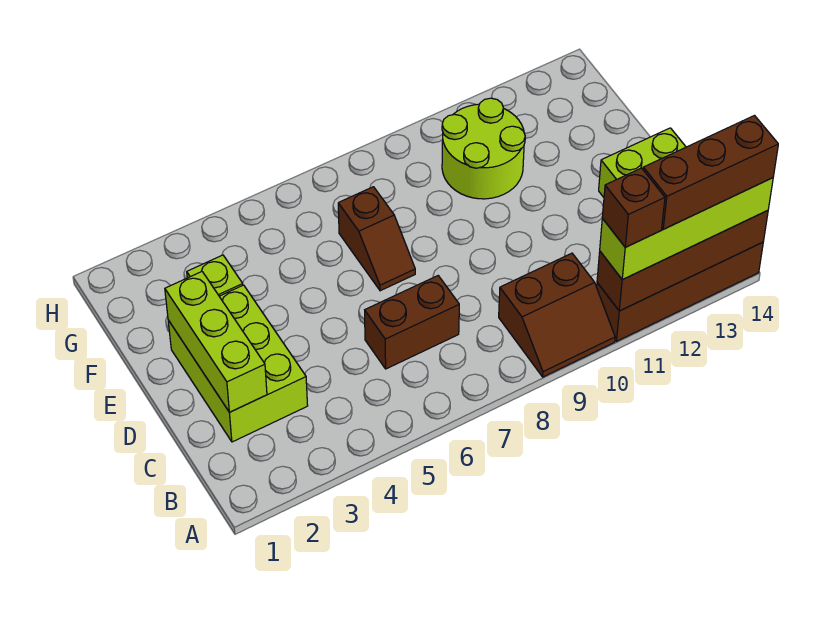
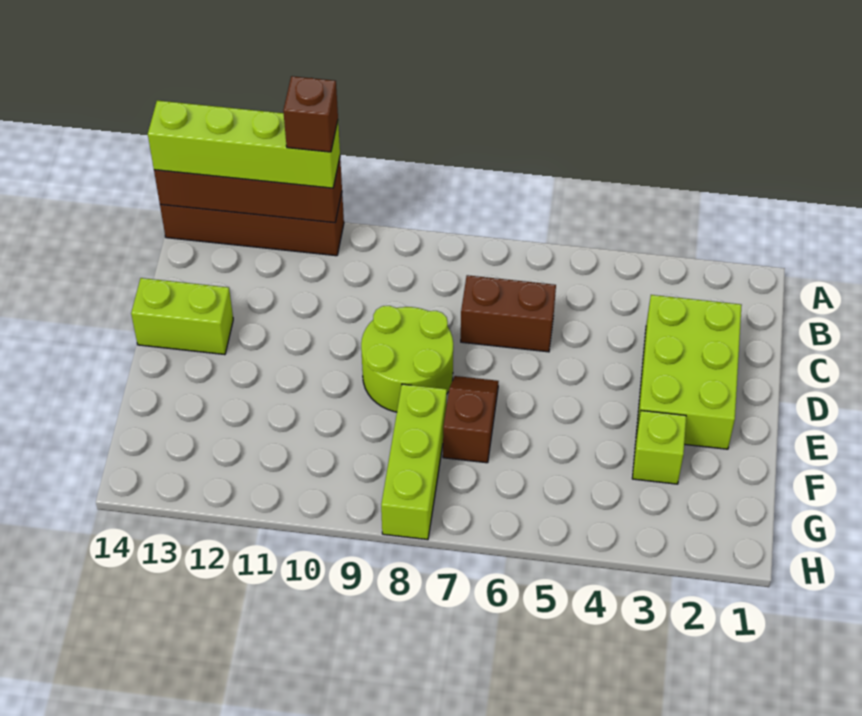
brown 2x2 slope [499,253,615,377] -> none
brown 1x3 brick [643,116,778,229] -> none
lime 1x3 brick [165,271,267,412] -> lime 1x3 brick moved to [381,384,447,540]
lime 2x2 round brick [442,98,525,199] -> lime 2x2 round brick moved to [361,306,453,412]

